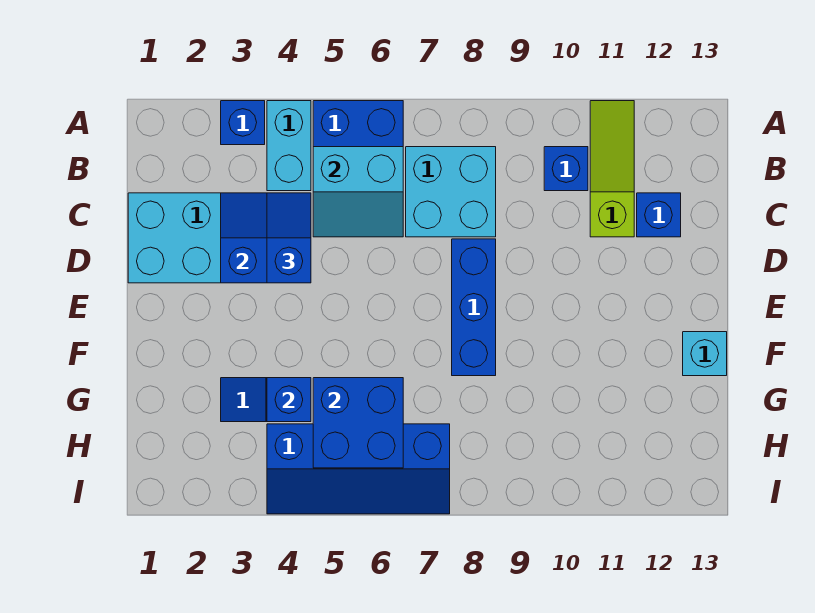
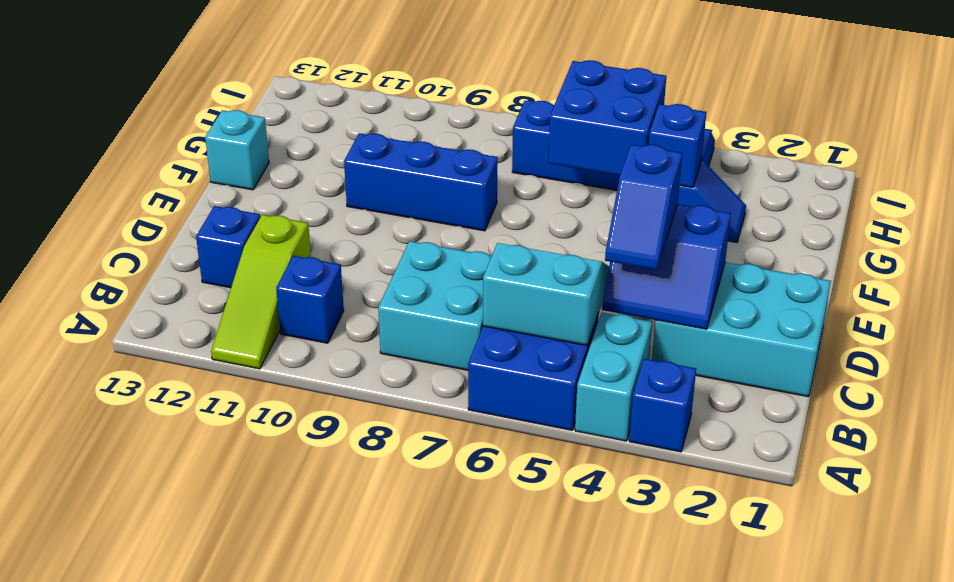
blue 1x3 brick [452,239,496,376] -> blue 1x3 brick turned to [344,133,498,231]

